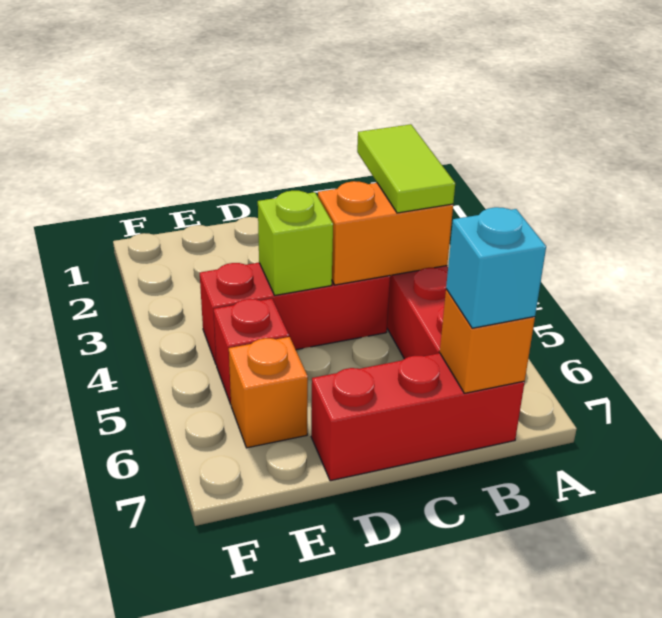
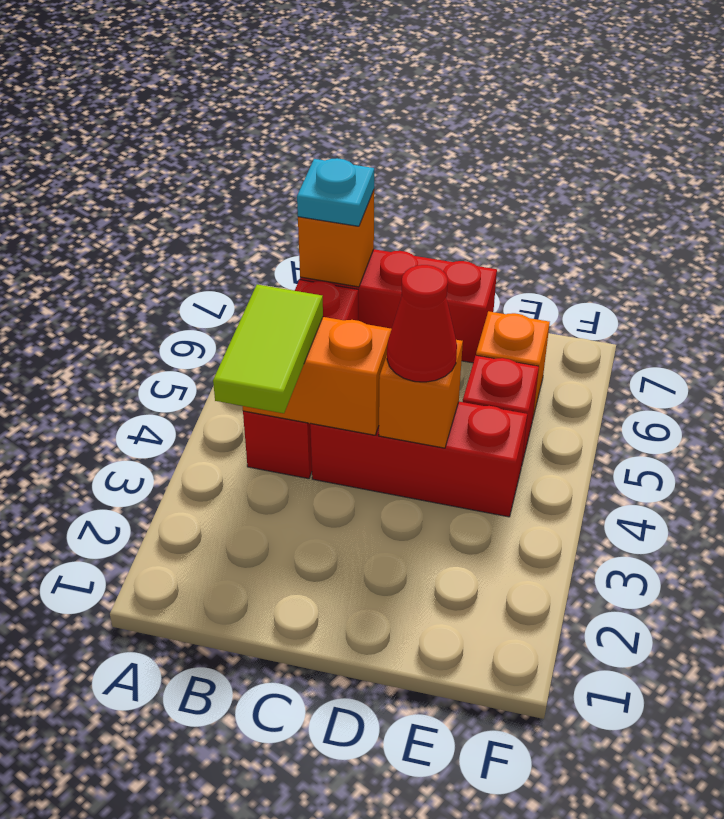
cyan 1x1 brick [446,207,546,328] -> cyan 1x1 plate [297,158,374,226]
lime 1x1 brick [258,191,333,295] -> orange 1x1 brick [379,340,463,448]
none -> red 1x1 cone [387,265,457,382]

